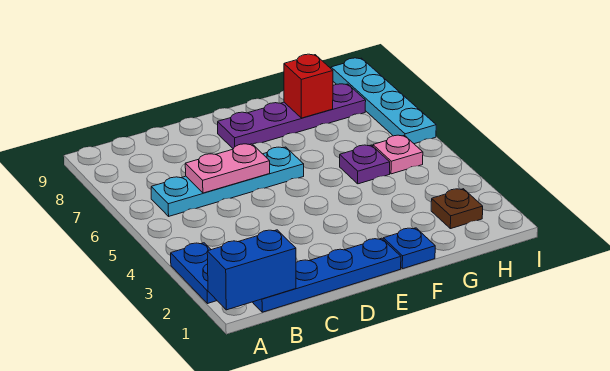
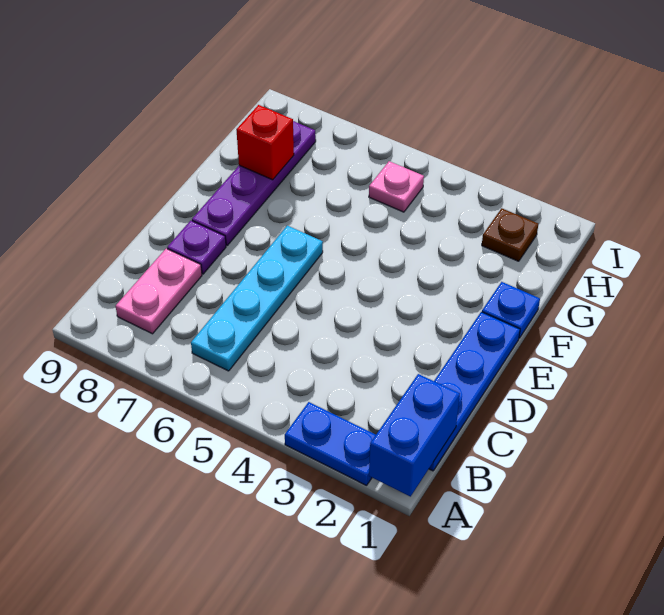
pink 1x2 plate [185,144,270,193] -> pink 1x2 plate moved to [116,249,202,334]
purple 1x1 plate [340,145,390,184] -> purple 1x1 plate moved to [167,221,226,274]
cyan 1x4 plate [331,58,436,144] -> none

